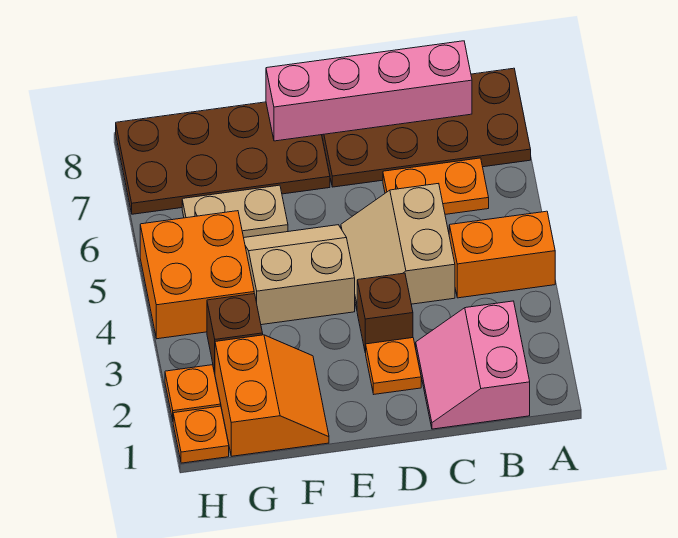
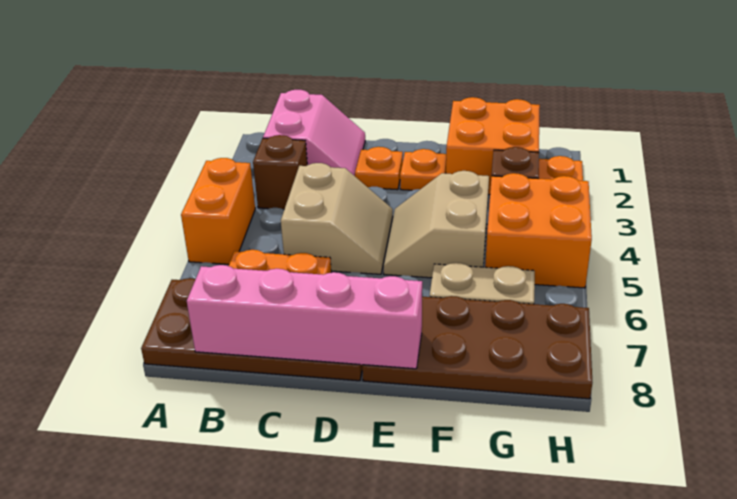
orange 1x2 brick [449,211,555,298] -> orange 1x2 brick turned to [181,158,255,264]
brown 1x1 brick [357,273,413,353] -> brown 1x1 brick moved to [253,135,307,209]
tan 2x2 slope [244,225,355,325] -> tan 2x2 slope turned to [383,171,489,278]
orange 2x2 slope [215,335,329,456] -> orange 2x2 brick [446,97,540,195]
orange 1x1 plate [173,406,229,463] -> orange 1x1 plate moved to [400,149,446,190]

